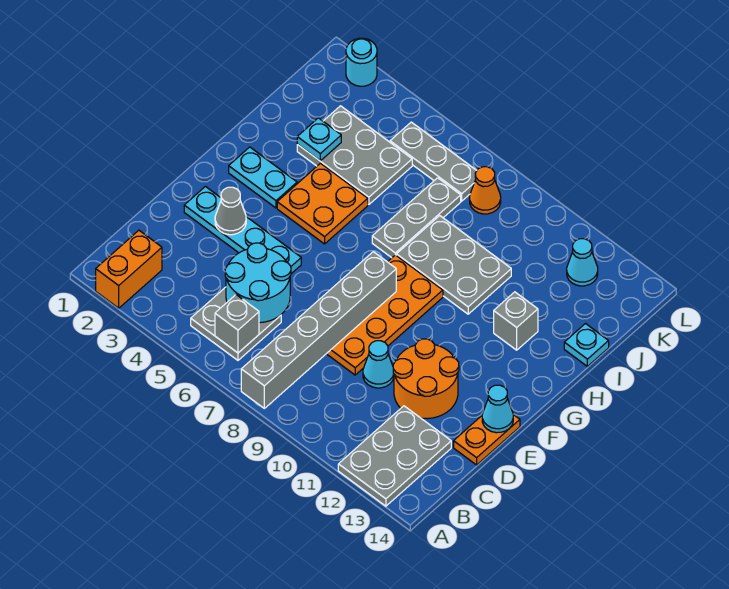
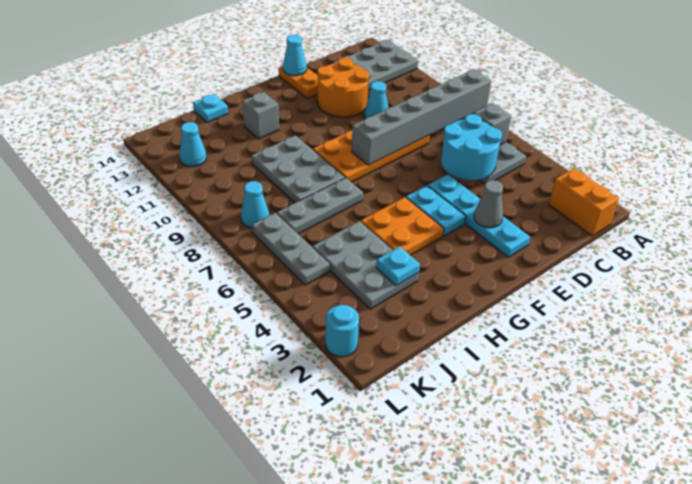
orange 1x2 brick [96,230,162,308] -> orange 1x2 brick turned to [549,168,619,236]
orange 1x2 plate [454,415,520,465] -> orange 1x2 plate turned to [278,66,318,98]
cyan 1x2 plate [229,147,297,208] -> cyan 1x2 plate moved to [406,185,466,236]
orange 1x1 cone [470,167,501,214] -> cyan 1x1 cone [241,181,269,228]

